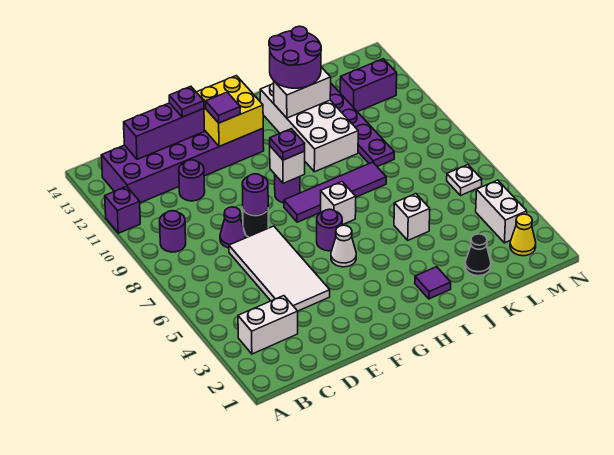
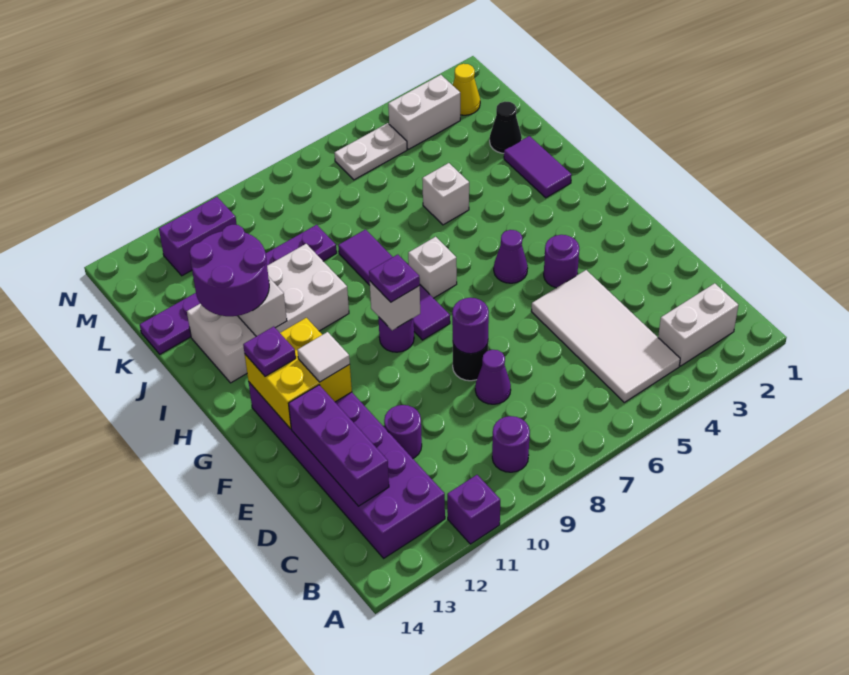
white 1x2 brick [238,296,298,354] -> white 1x2 brick turned to [658,283,738,366]
white 2x4 tile [229,226,330,311] -> white 2x4 tile turned to [531,270,680,402]
purple 1x1 plate [169,86,204,117] -> purple 1x1 plate moved to [243,326,296,376]
purple 1x1 tile [206,92,240,123] -> white 1x1 tile [297,332,350,382]
white 1x1 cone [331,225,356,267] -> purple 1x1 cone [494,230,528,283]
purple 1x1 round brick [317,209,342,251] -> purple 1x1 round brick moved to [544,235,579,288]
purple 1x1 tile [415,267,451,299] -> purple 1x2 tile [504,136,572,198]
purple 1x2 brick [340,59,397,112] -> purple 1x2 brick turned to [159,197,237,276]
white 1x1 plate [447,165,482,196] -> white 1x2 plate [335,123,407,180]

